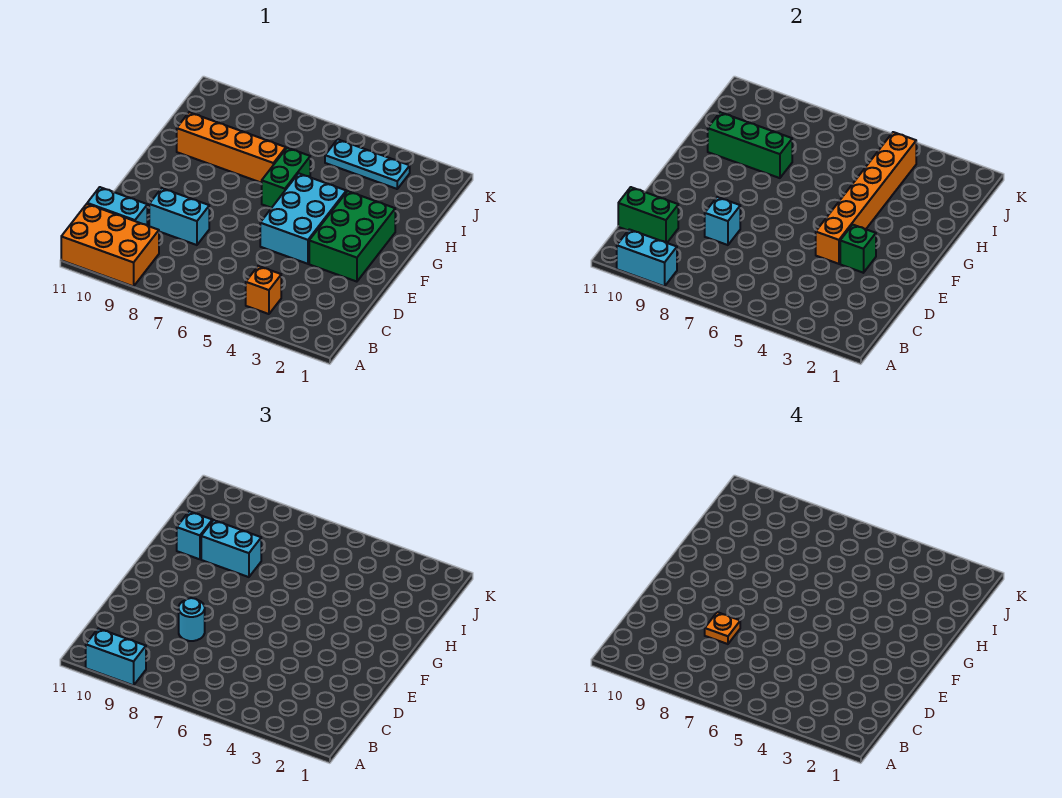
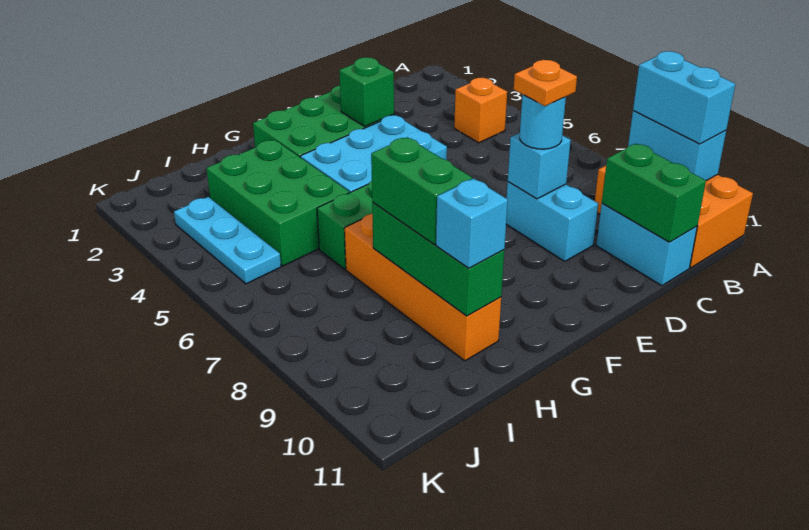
orange 1x6 brick [816,132,916,264] -> none
none -> green 2x3 brick [207,140,349,266]
cyan 1x2 brick [201,520,261,577] -> green 1x2 brick [371,137,472,245]

